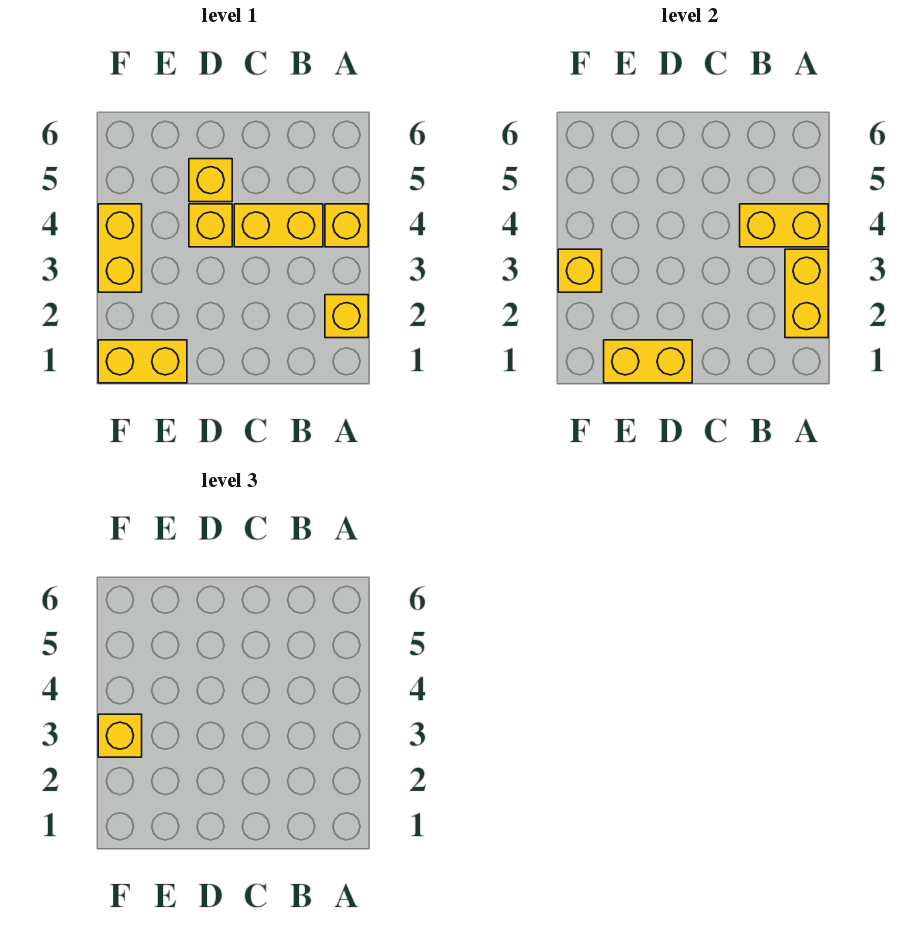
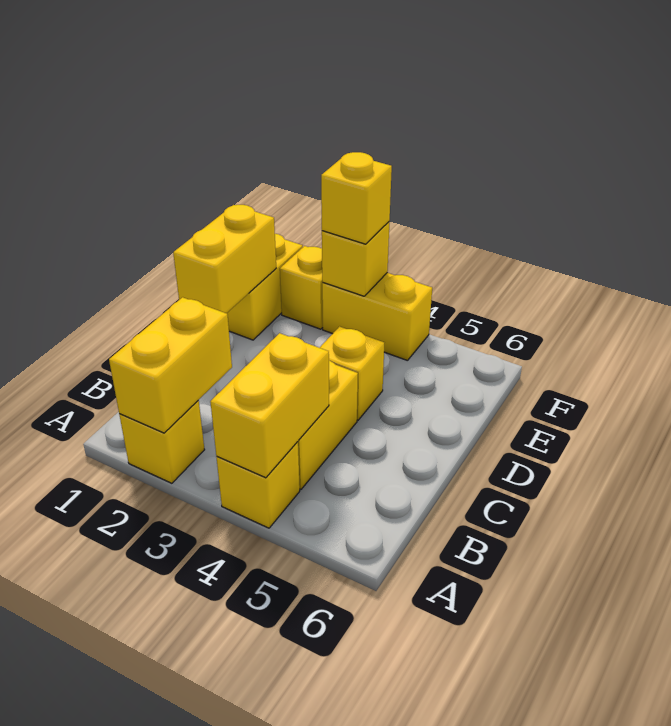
yellow 1x2 brick [785,249,828,338] -> yellow 1x2 brick turned to [109,297,232,433]
yellow 1x1 brick [189,159,232,202] -> yellow 1x1 brick moved to [280,246,323,329]

